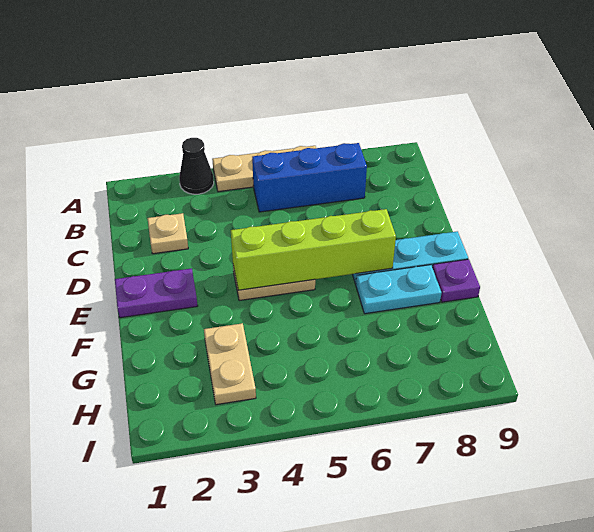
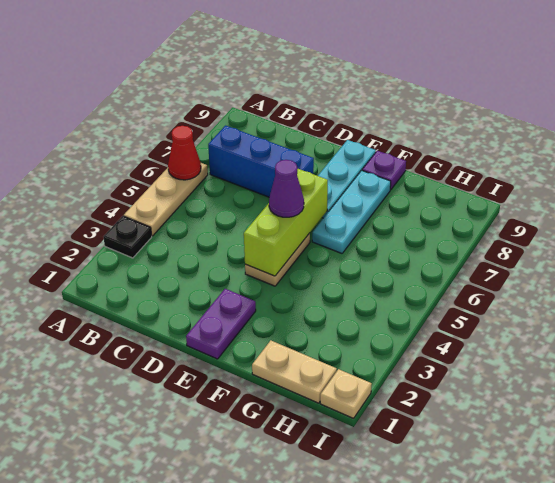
black 1x1 cone [179,138,214,194] -> black 1x1 plate [104,216,152,258]
none -> red 1x1 cone [168,126,201,180]
blue 1x3 brick [252,143,367,212] -> blue 1x3 brick turned to [208,126,314,197]
tan 1x1 plate [147,213,188,254] -> tan 1x1 plate moved to [320,369,372,418]
lime 1x4 brick [231,209,396,290] -> lime 1x3 brick [244,169,328,276]
none -> purple 1x1 cone [269,160,304,217]
cyan 1x2 plate [356,265,441,314] -> cyan 1x3 plate [312,170,391,253]
tan 1x2 plate [204,323,256,405] -> tan 1x2 plate moved to [252,340,337,403]

